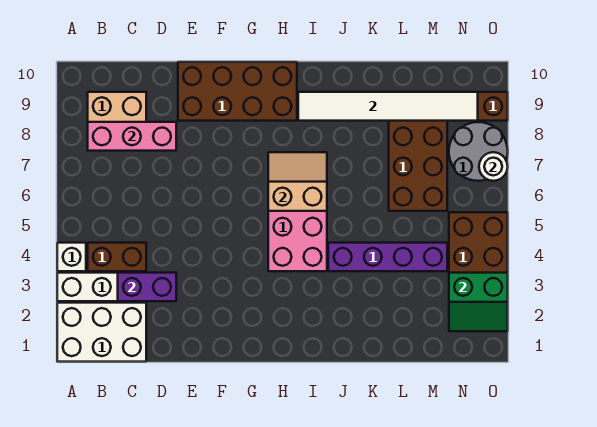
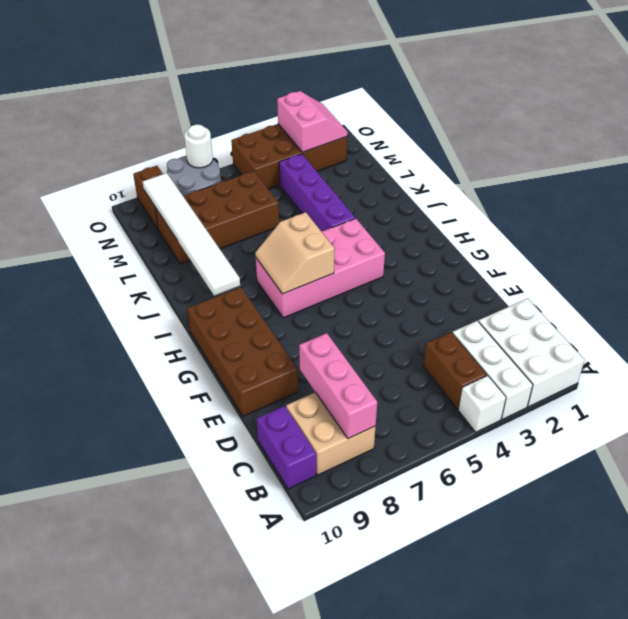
purple 1x2 brick [118,273,176,301] -> purple 1x2 brick moved to [257,406,316,489]
green 2x2 slope [449,273,508,331] -> pink 2x2 slope [277,91,348,152]

